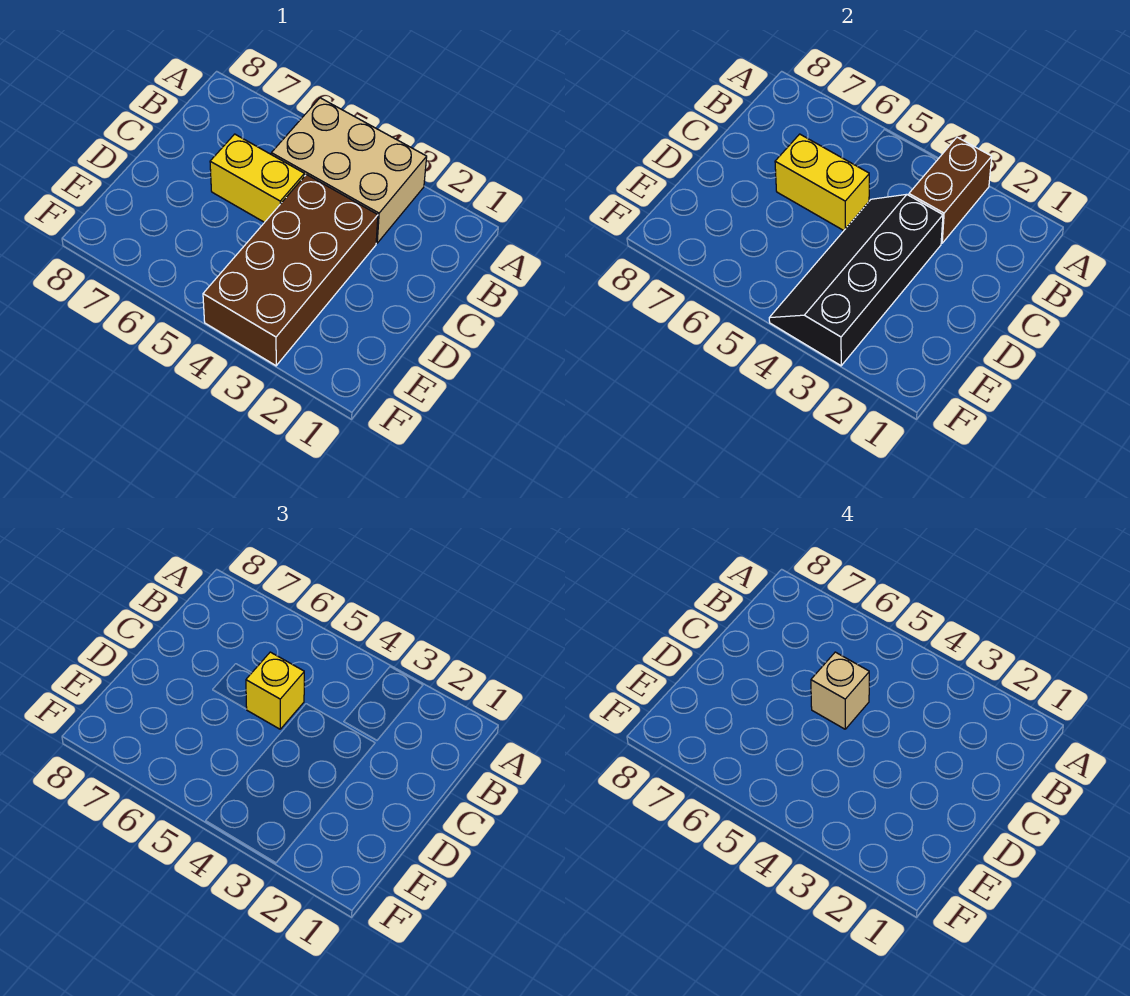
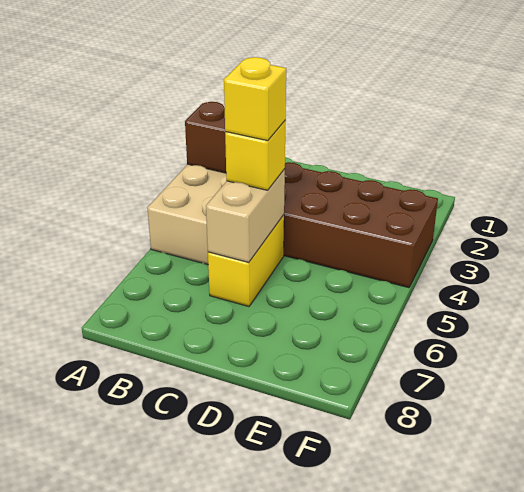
black 2x4 slope [769,194,943,366] -> none
yellow 1x2 brick [775,134,869,231] -> tan 1x2 brick [206,169,285,262]
tan 1x1 brick [811,652,869,729] -> yellow 1x1 brick [224,57,286,141]

